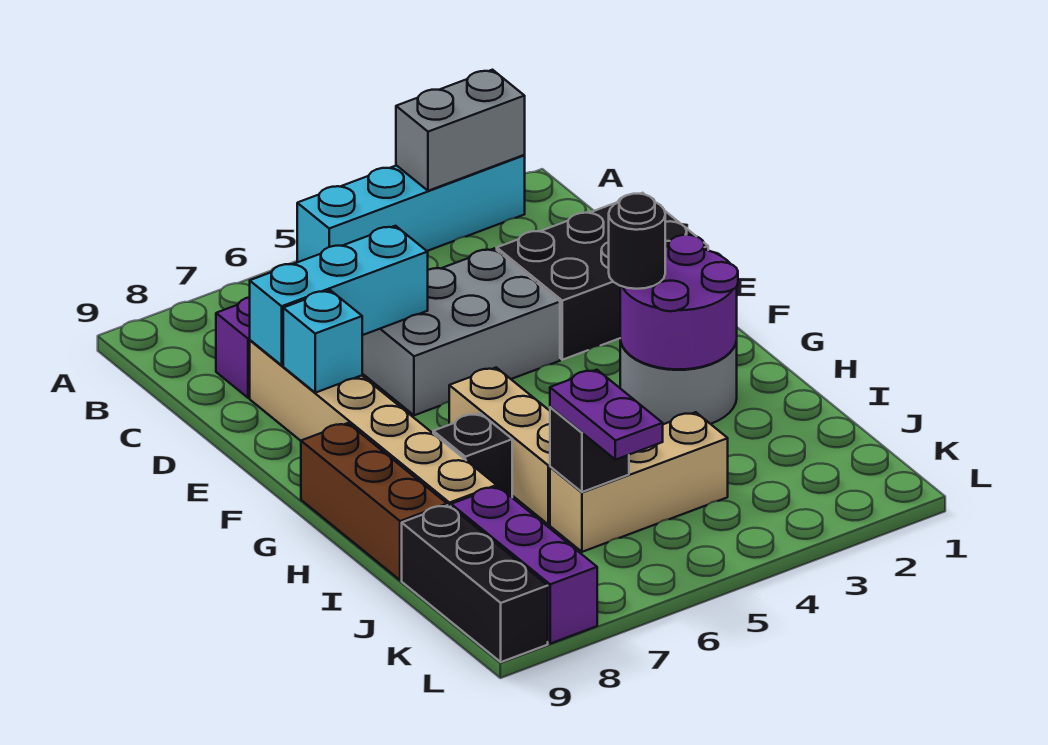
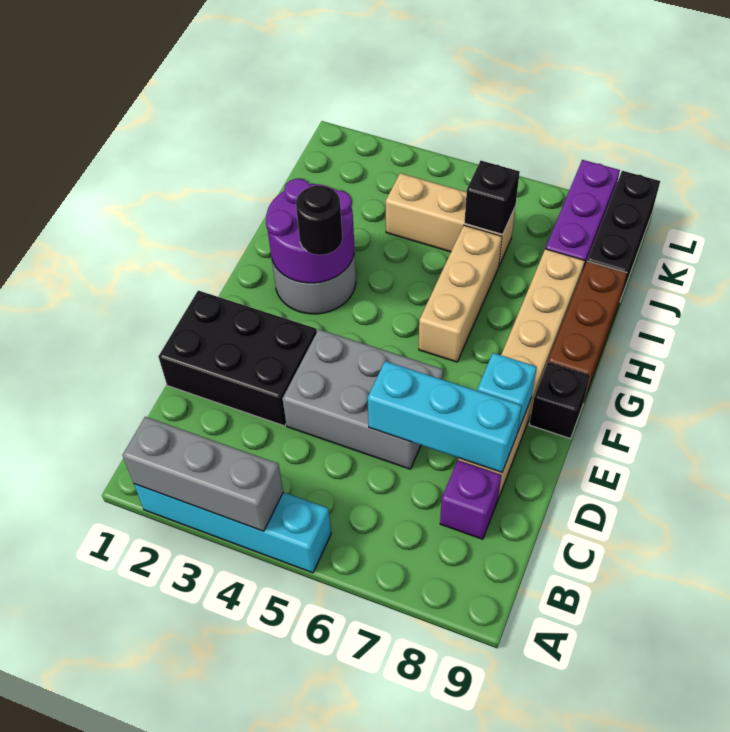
grey 1x2 brick [396,70,525,191] -> grey 1x3 brick [123,417,283,531]
black 1x1 brick [433,413,512,497] -> black 1x1 brick moved to [529,362,590,439]
purple 1x2 plate [550,370,663,460] -> none

